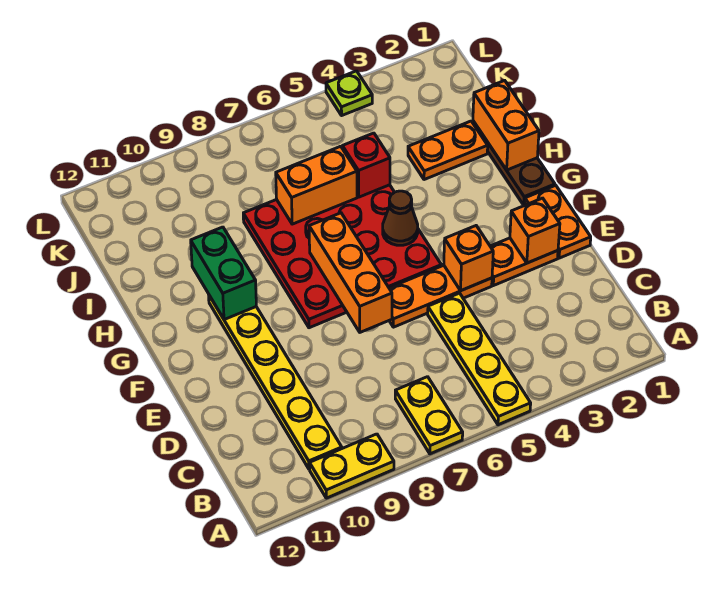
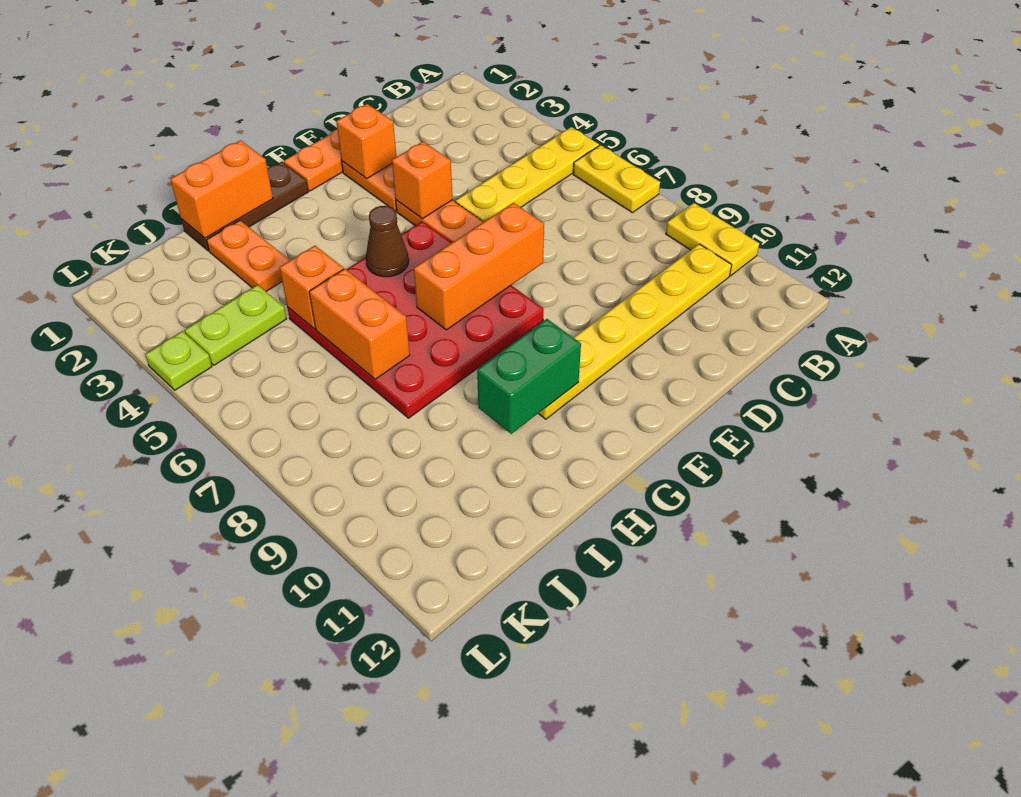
yellow 1x2 plate [395,377,463,454] -> yellow 1x2 plate turned to [573,145,660,213]
red 1x1 brick [342,133,390,197] -> orange 1x1 brick [280,246,343,329]
none -> lime 1x2 plate [185,285,286,365]

